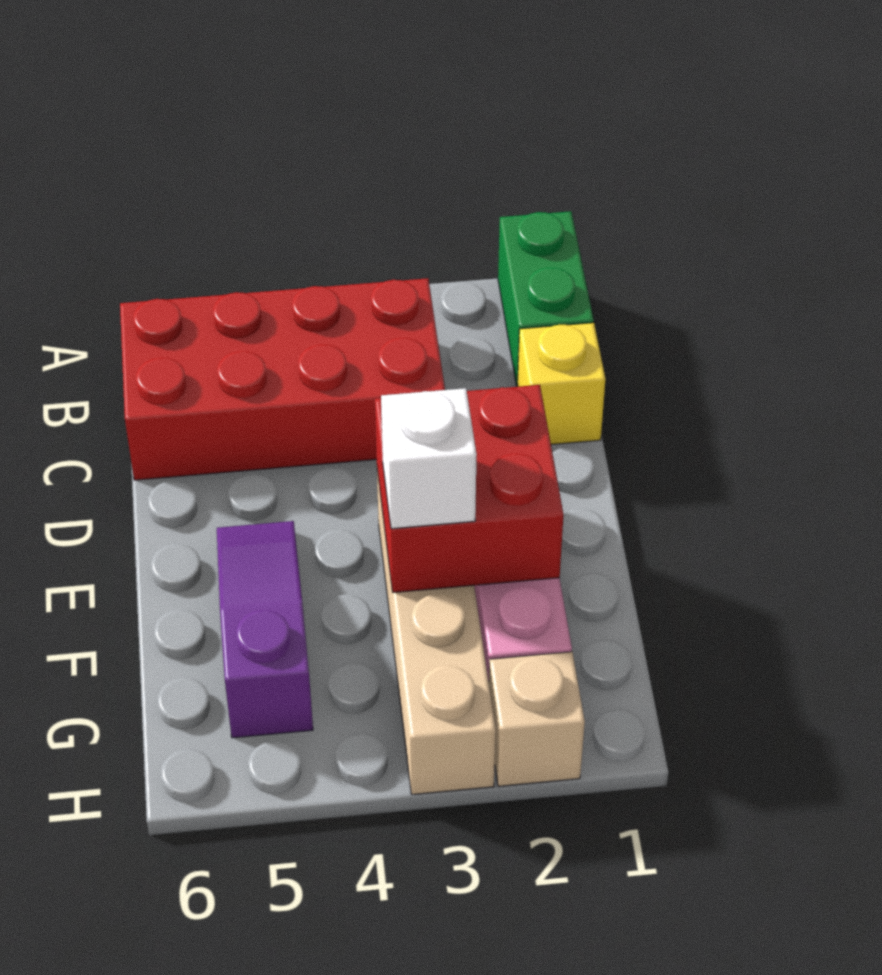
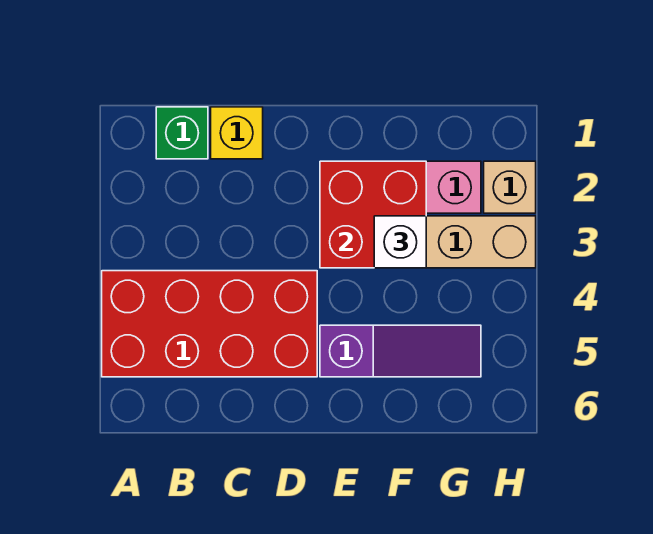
green 1x2 brick [498,211,594,386] -> green 1x1 brick [156,107,208,159]
red 2x4 brick [120,278,445,480] -> red 2x4 brick turned to [102,271,317,377]
purple 1x3 slope [217,521,313,738] -> purple 1x3 slope turned to [320,325,481,377]

